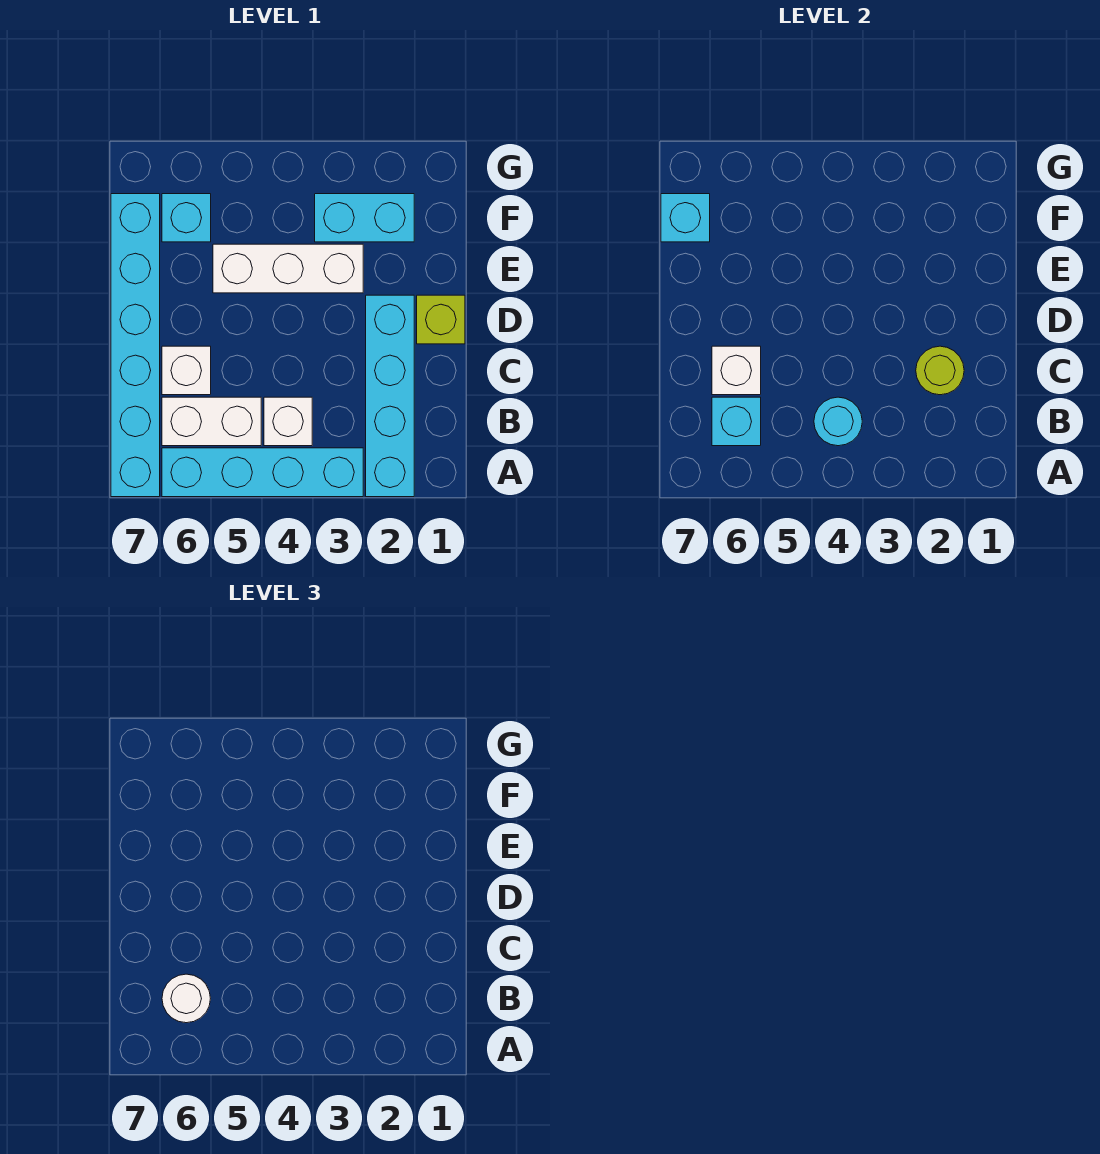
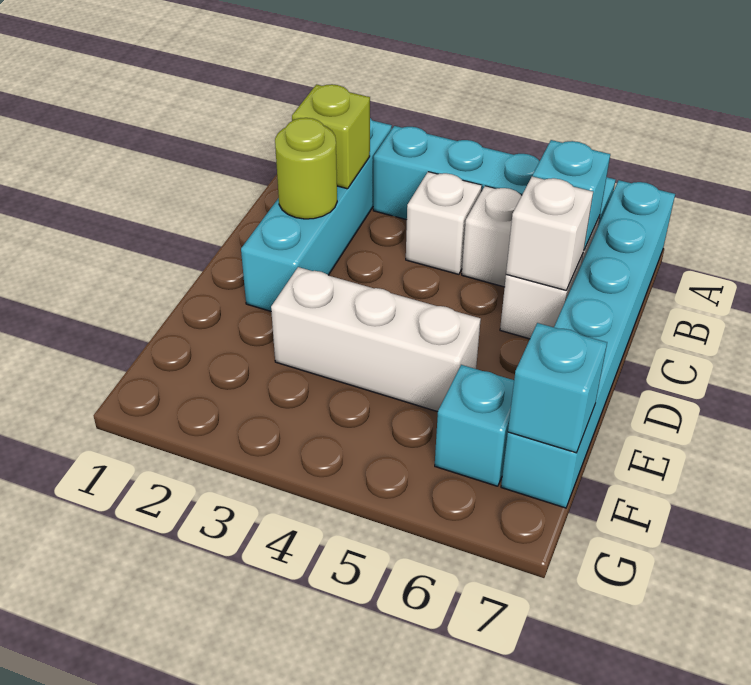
cyan 1x1 round brick [814,397,862,446] -> none
white 1x1 round brick [162,974,210,1023] -> none
lime 1x1 brick [417,295,465,344] -> lime 1x1 brick moved to [292,84,370,189]
cyan 1x2 brick [315,194,414,242] -> none

